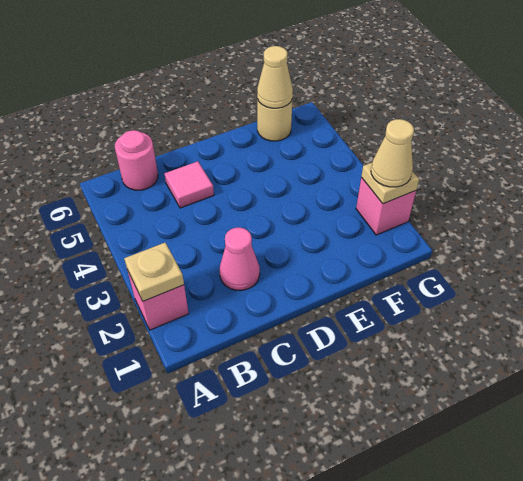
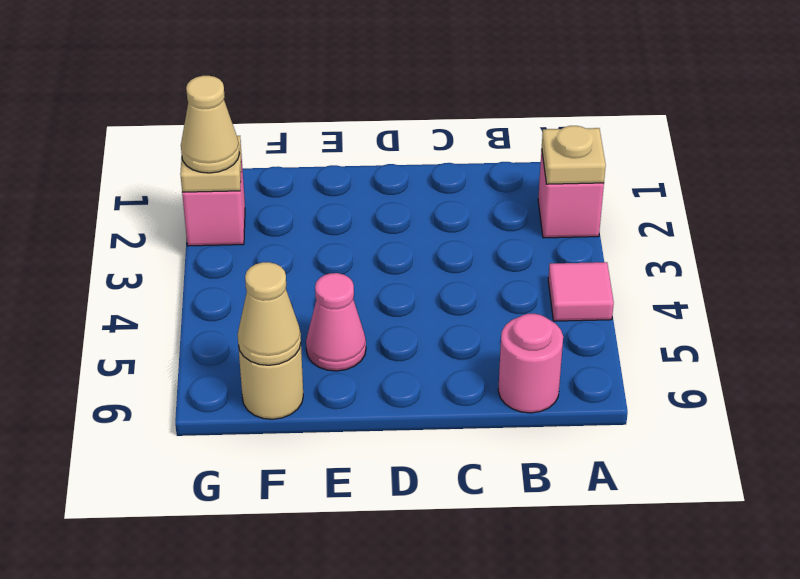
pink 1x1 cone [220,227,260,290] -> pink 1x1 cone moved to [306,273,366,371]
pink 1x1 tile [164,161,214,208] -> pink 1x1 tile moved to [548,262,614,321]

